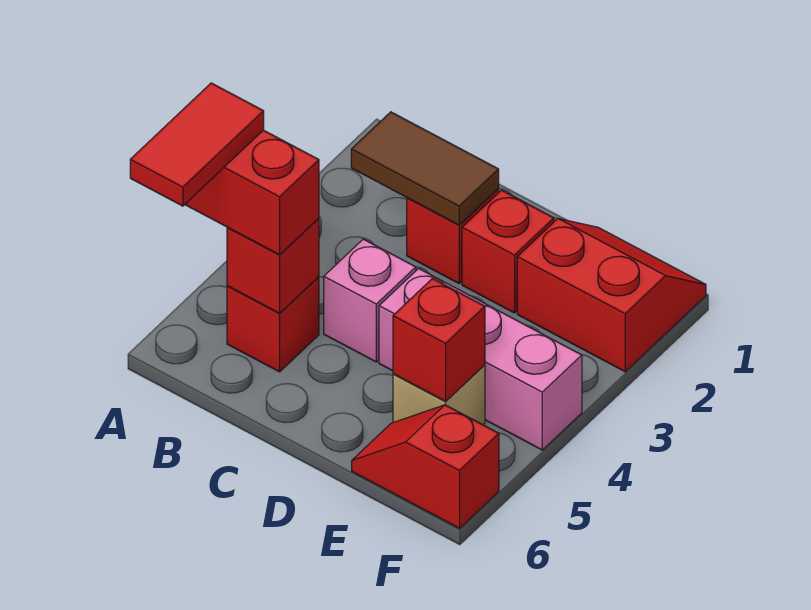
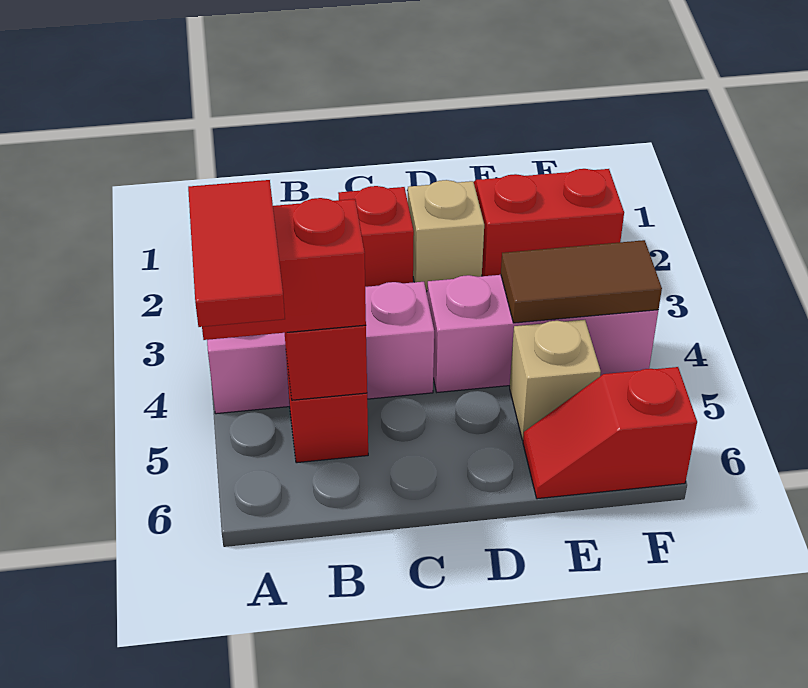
brown 1x2 tile [351,112,499,225] -> brown 1x2 tile moved to [501,240,662,323]
pink 1x1 brick [324,239,416,362] -> pink 1x3 brick [207,282,434,414]
red 1x1 brick [462,190,554,313] -> tan 1x1 brick [408,180,484,291]
red 1x1 brick [393,279,485,401] -> none

